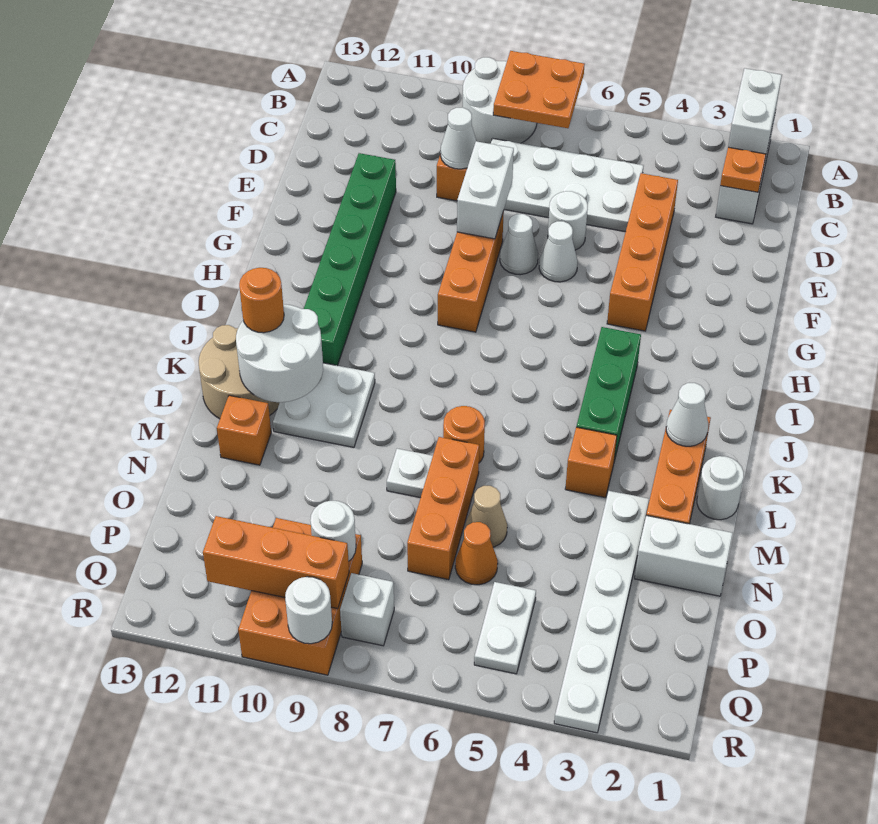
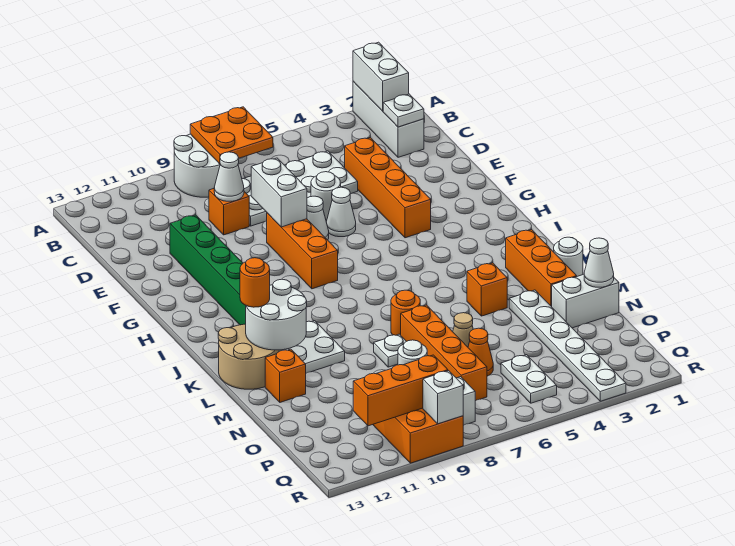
orange 1x1 plate [720,147,766,192] -> white 1x1 plate [383,94,424,127]
green 1x3 brick [576,327,641,461] -> none
white 1x1 cone [666,383,708,446] -> white 1x1 cone moved to [584,238,614,287]
orange 1x3 brick [407,437,479,580] -> orange 1x4 brick [401,305,487,401]
white 1x1 round brick [285,577,332,644] -> white 1x1 brick [423,371,463,424]

